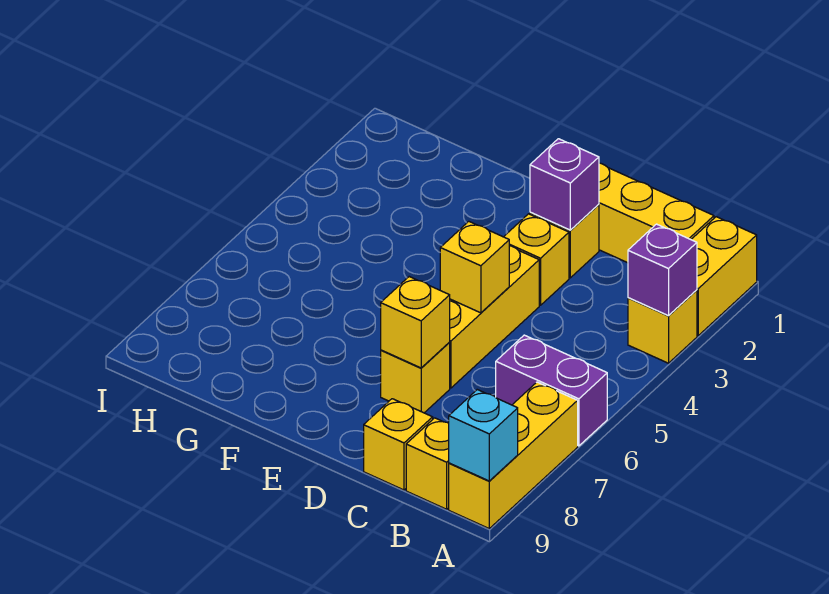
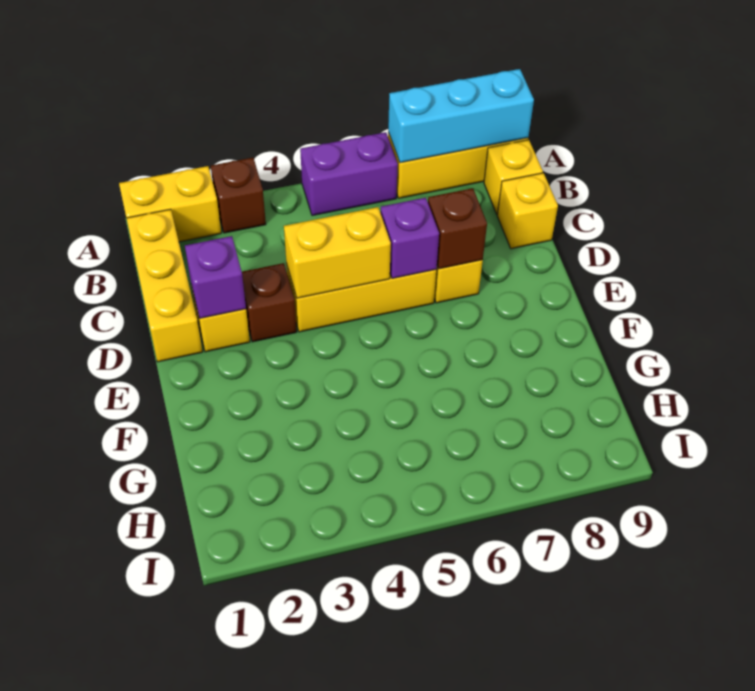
yellow 1x1 brick [628,290,697,363] -> brown 1x1 brick [211,158,266,233]
purple 1x1 brick [628,224,697,316] -> purple 1x1 brick moved to [380,198,439,279]
purple 1x2 brick [496,335,607,446] -> purple 1x2 brick turned to [300,132,398,216]
cyan 1x1 brick [449,390,518,481] -> cyan 1x3 brick [388,69,534,163]
yellow 1x1 brick [504,214,569,305] -> brown 1x1 brick [242,263,297,342]
yellow 1x1 brick [440,221,509,313] -> yellow 1x2 brick [284,207,391,298]
yellow 1x1 brick [381,277,450,368] -> brown 1x1 brick [428,188,487,269]

